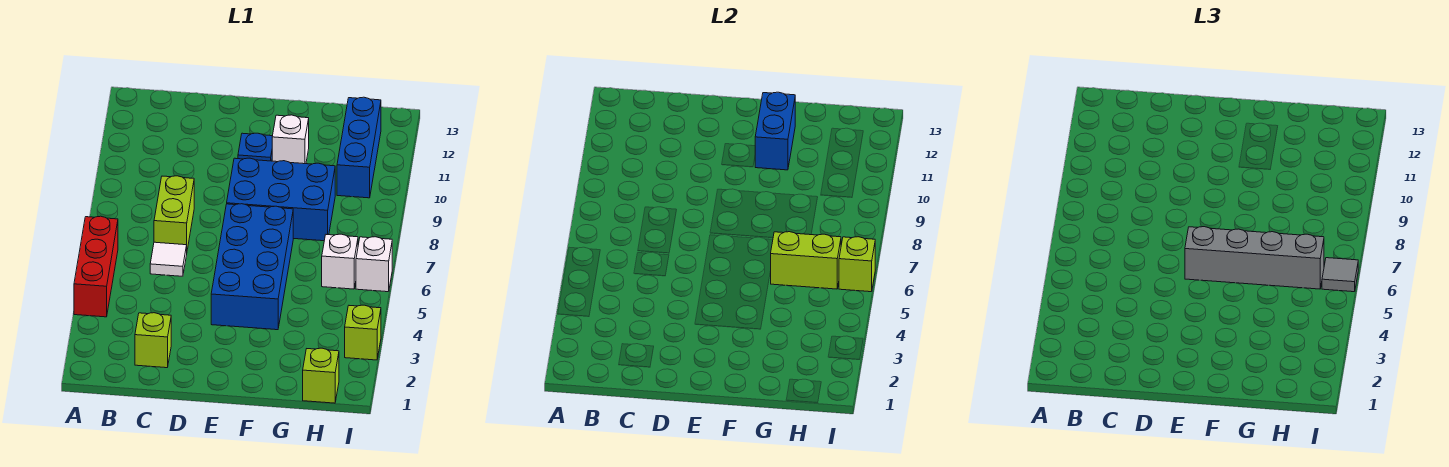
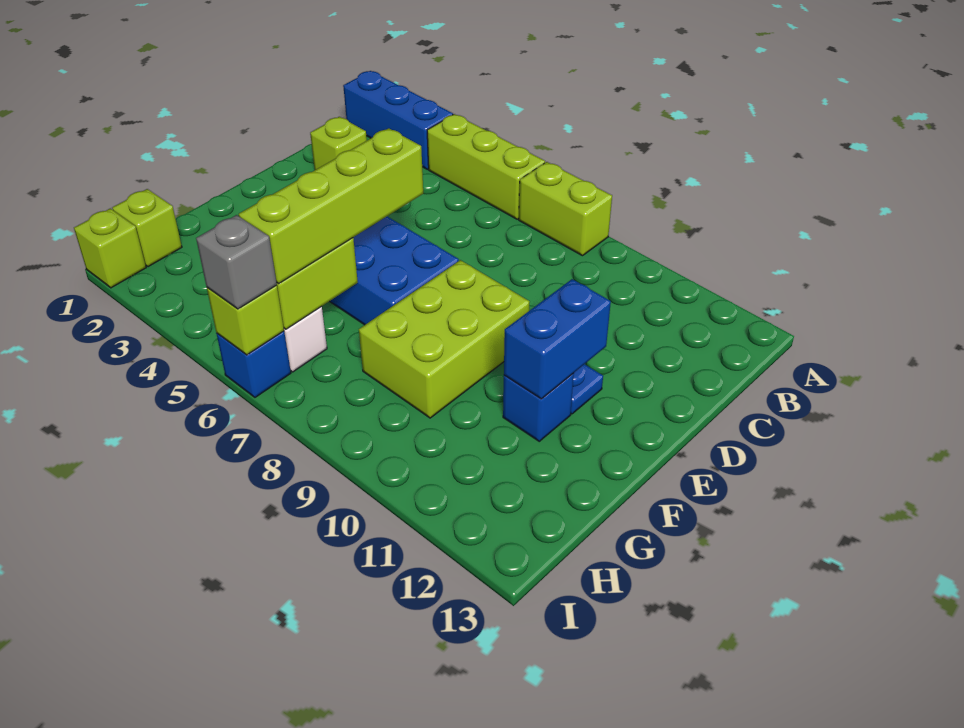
red 1x3 brick [74,216,118,317] -> lime 1x3 brick [427,114,545,219]
white 1x1 tile [150,242,187,276] -> none
lime 1x2 brick [154,176,194,249] -> lime 1x2 brick moved to [519,162,612,256]
grey 1x4 brick [1185,227,1324,289] -> lime 1x4 brick [239,128,423,284]
blue 2x3 brick [227,158,335,241] -> lime 2x3 brick [359,260,529,418]
white 1x1 brick [272,115,309,164] -> blue 1x1 brick [503,373,574,441]
blue 1x2 brick [755,92,795,170] -> blue 1x2 brick turned to [504,279,611,399]
blue 1x3 brick [337,97,381,198] -> blue 1x3 brick moved to [343,71,453,169]
lime 1x1 brick [345,305,381,360] -> lime 1x1 brick moved to [74,209,146,288]
white 1x1 brick [356,237,392,292] -> blue 1x1 brick [216,331,291,397]
grey 1x1 tile [1322,258,1358,292] -> grey 1x1 brick [196,215,277,309]

